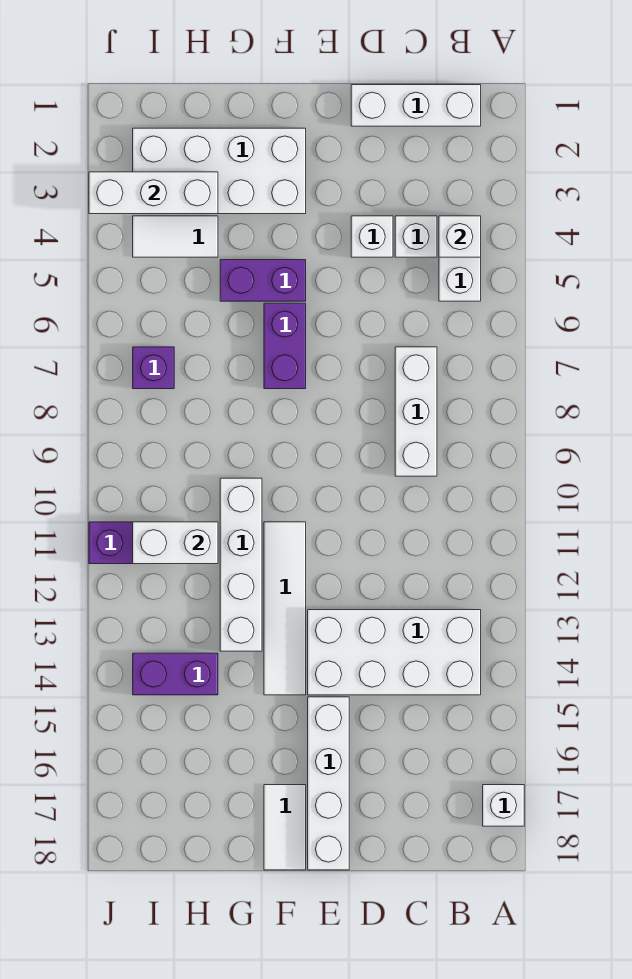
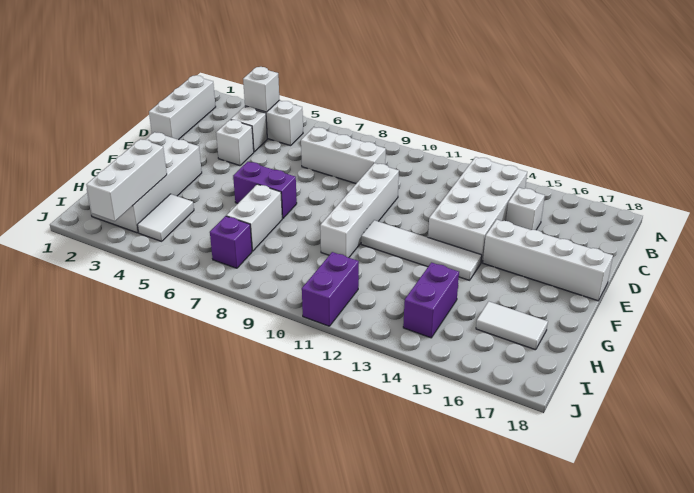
white 1x1 brick [483,785,524,826] -> white 1x1 brick moved to [506,187,545,230]
purple 1x2 brick [220,260,306,301] -> none
white 1x2 tile [264,785,306,870] -> white 1x2 tile moved to [476,301,548,350]
white 1x4 brick [220,478,262,651] -> white 1x4 brick turned to [320,163,399,258]
white 1x2 brick [133,522,218,564] -> white 1x2 brick moved to [226,184,282,251]

